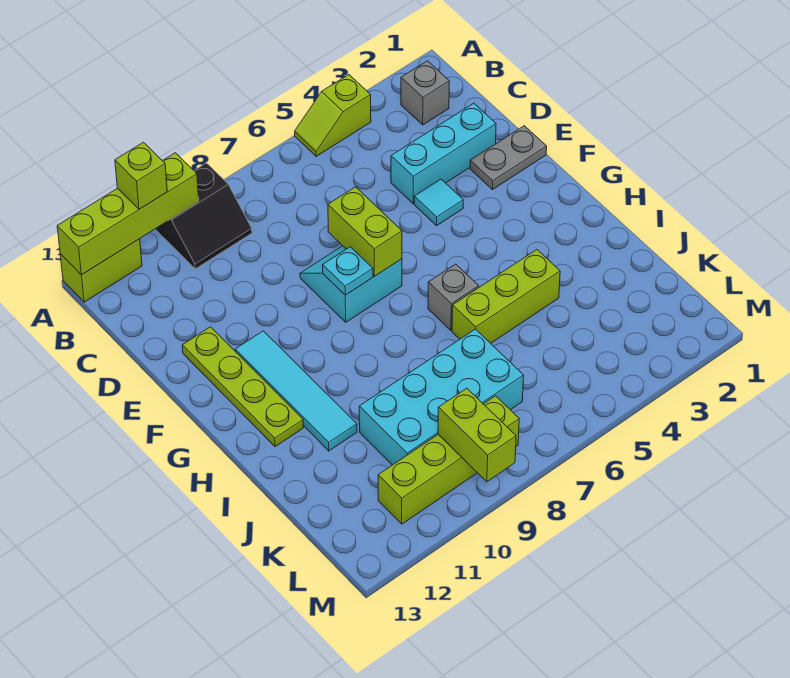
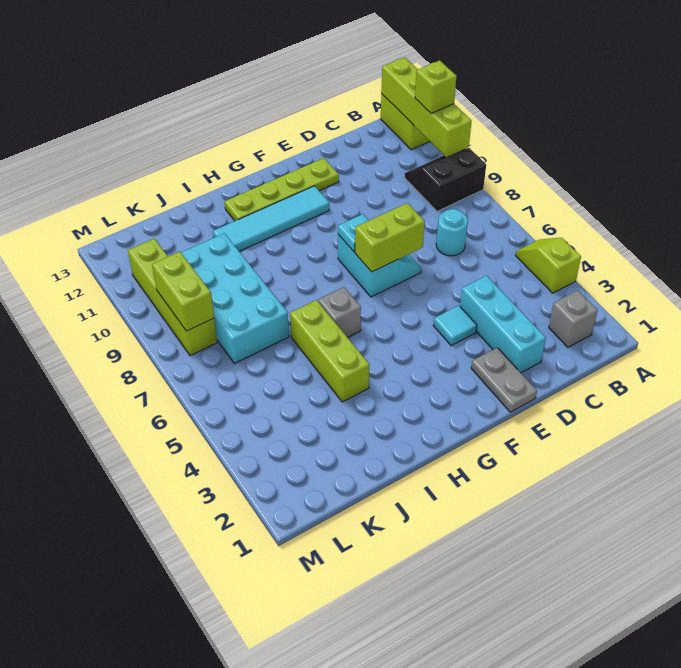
black 2x2 slope [155,163,252,269] -> black 2x2 slope turned to [405,148,486,211]
none -> cyan 1x1 round brick [436,209,468,256]
lime 1x2 brick [438,388,516,482] -> lime 1x2 brick turned to [152,252,214,331]

